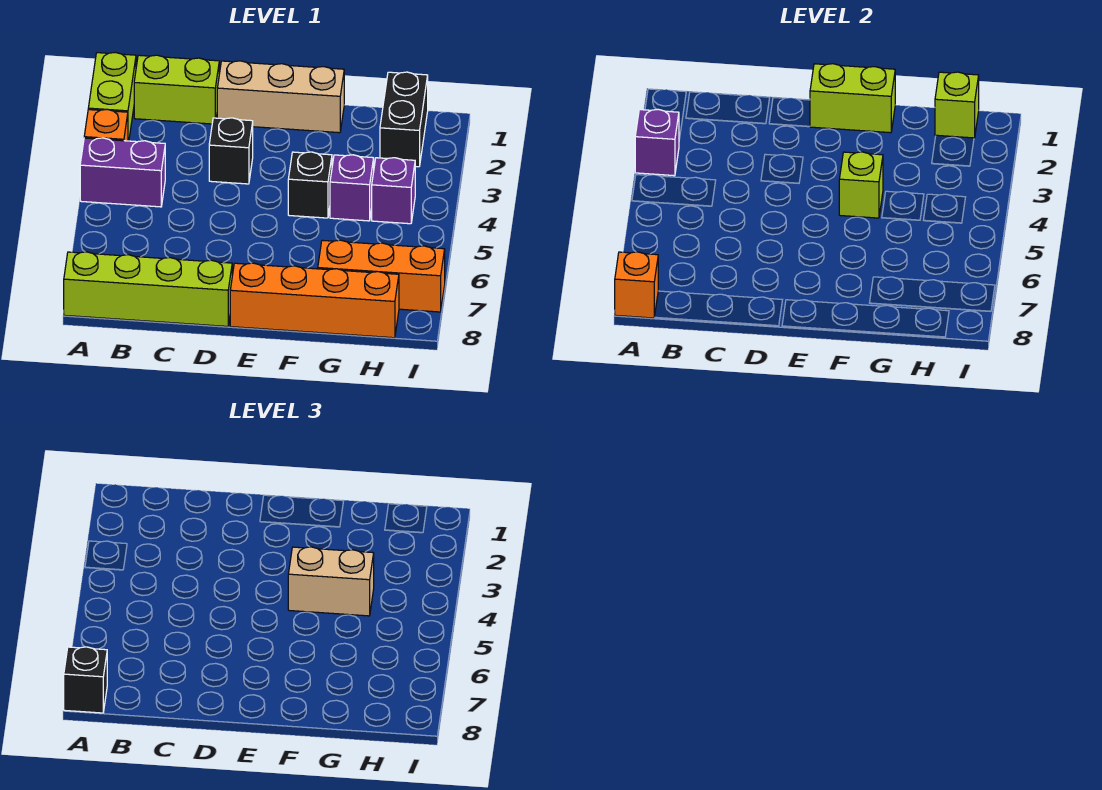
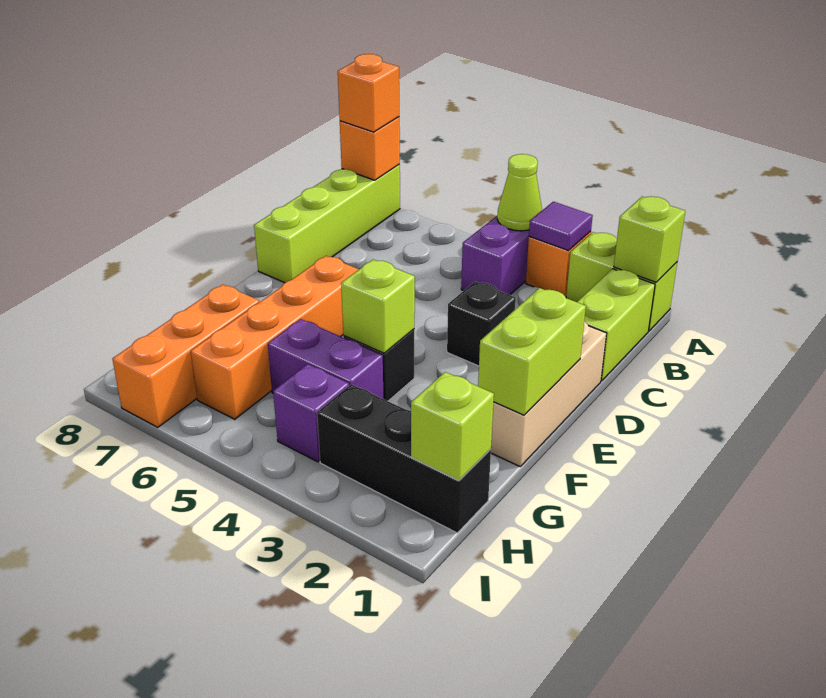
none -> lime 1x1 brick [614,196,685,282]
purple 1x1 brick [635,109,679,176] -> purple 1x1 tile [529,202,593,250]
none -> lime 1x1 cone [497,154,542,231]
black 1x1 brick [64,647,107,713] -> orange 1x1 brick [338,54,399,132]
orange 1x4 brick [230,263,399,338] -> orange 1x4 brick moved to [191,256,359,419]
tan 1x2 brick [288,547,374,616] -> none
purple 1x1 brick [330,155,374,221] -> purple 1x2 brick [268,319,383,399]
black 1x2 brick [380,72,428,167] -> black 1x3 brick [317,384,491,533]

